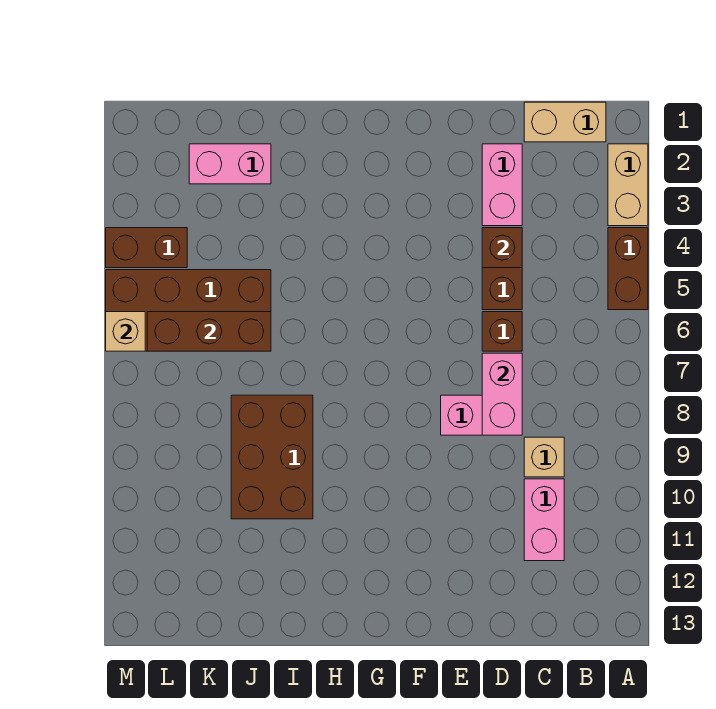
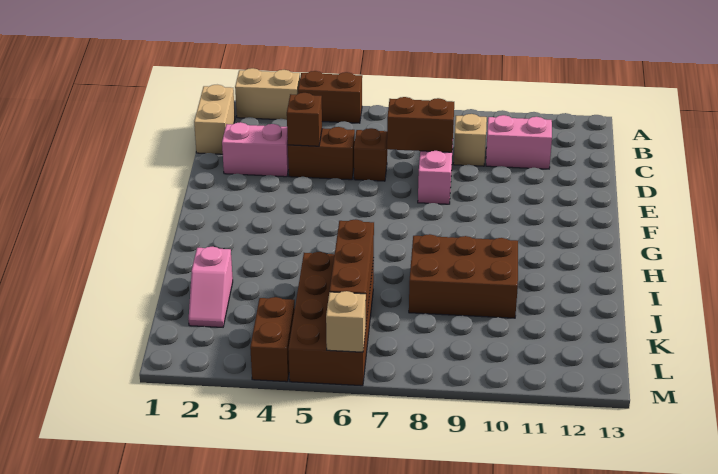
pink 1x2 brick [482,353,522,435] -> brown 1x2 brick [387,97,454,152]
pink 1x2 brick [189,144,271,184] -> pink 1x2 slope [189,247,233,327]

